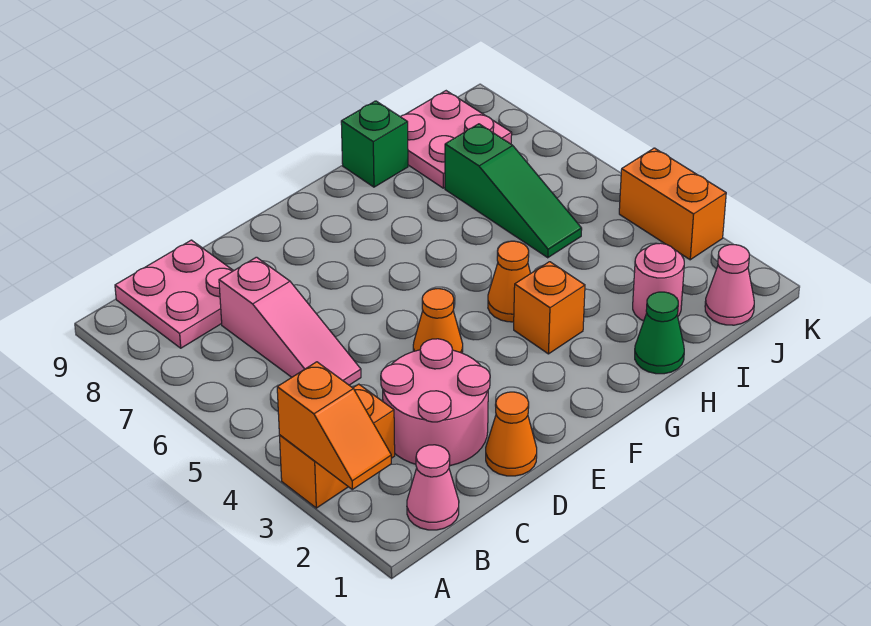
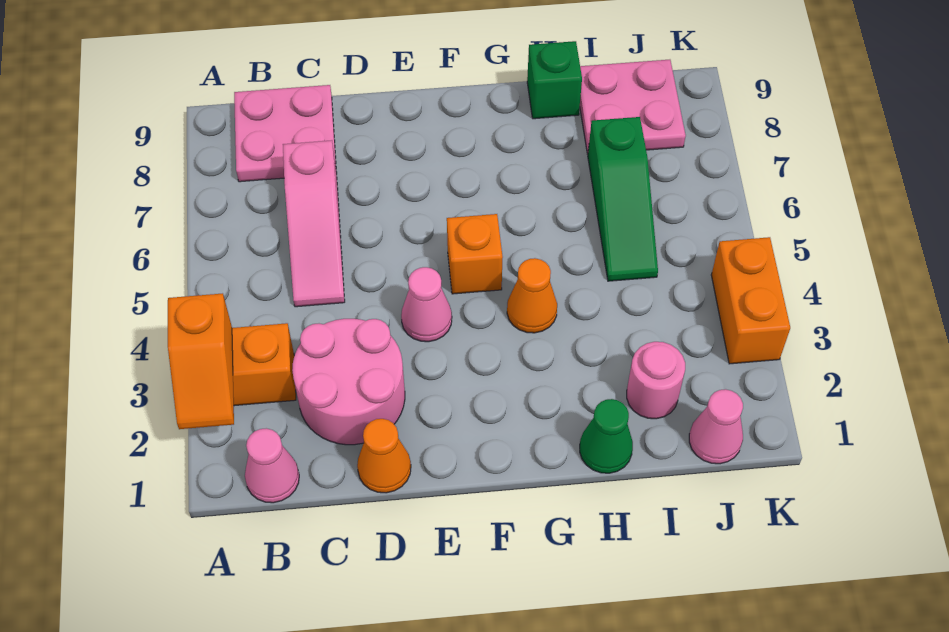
orange 1x1 cone [413,289,463,353] -> pink 1x1 cone [401,267,452,342]
orange 1x1 brick [514,262,585,354] -> orange 1x1 brick moved to [447,214,503,294]

